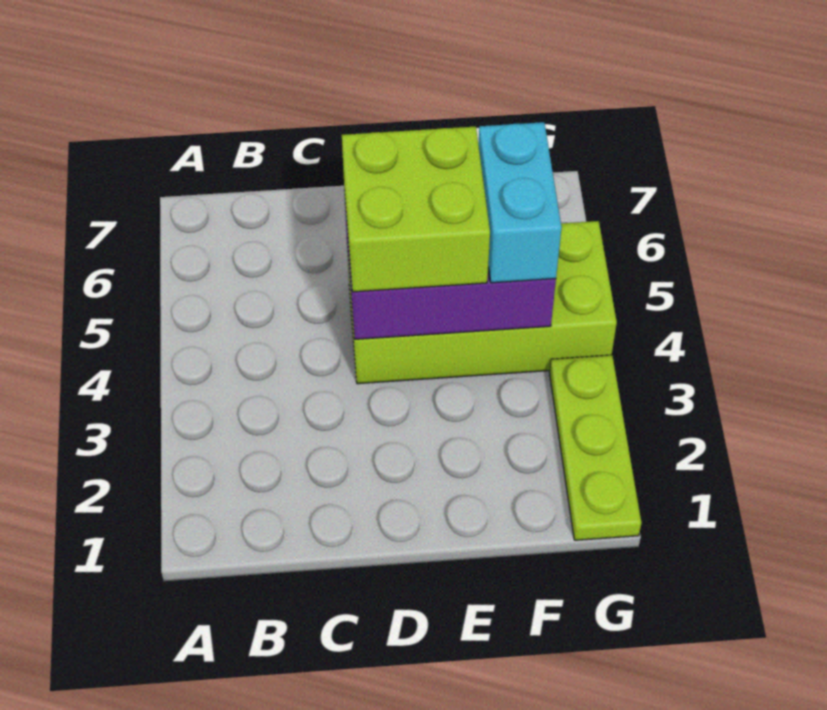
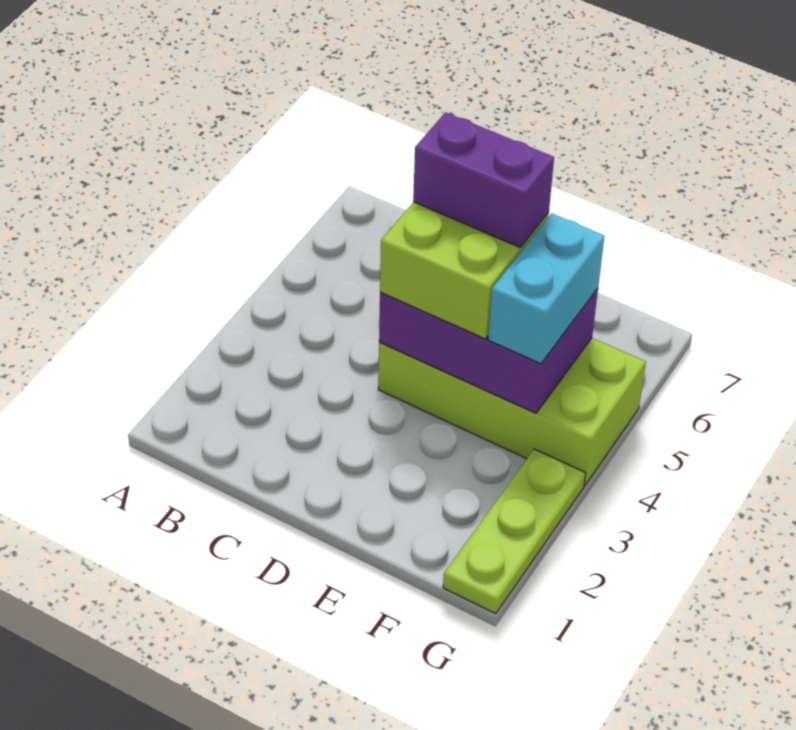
none -> purple 1x2 brick [413,112,554,247]

